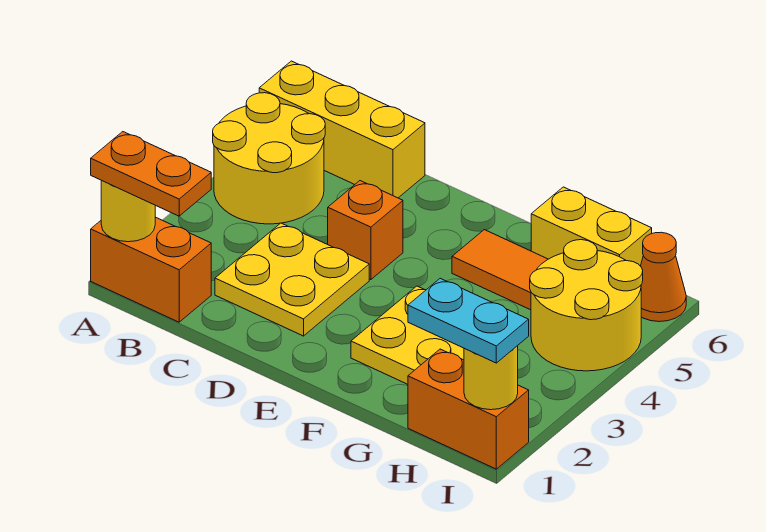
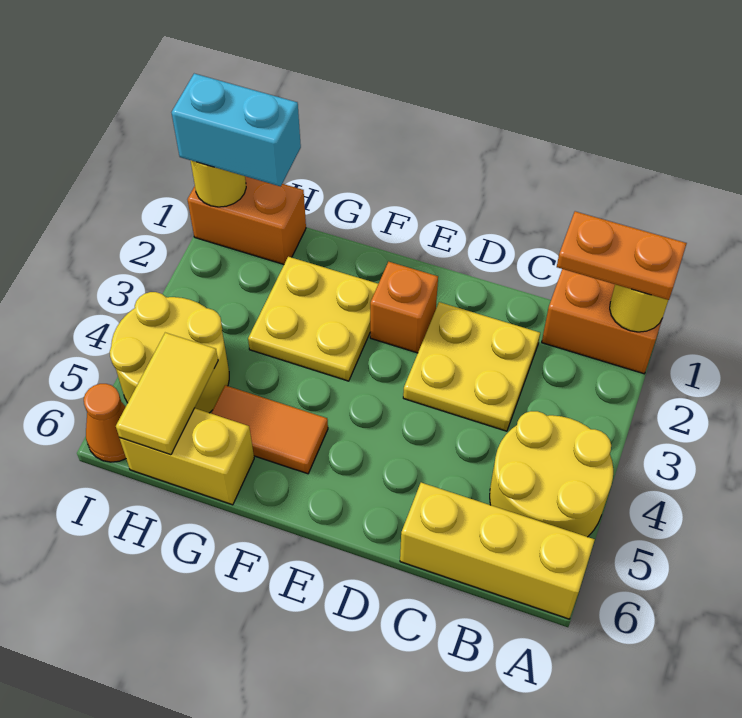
orange 1x1 brick [328,181,403,280] -> orange 1x1 brick moved to [370,262,438,353]
cyan 1x2 plate [408,278,529,363] -> cyan 1x2 brick [171,74,301,186]
none -> yellow 1x2 tile [116,333,218,455]

